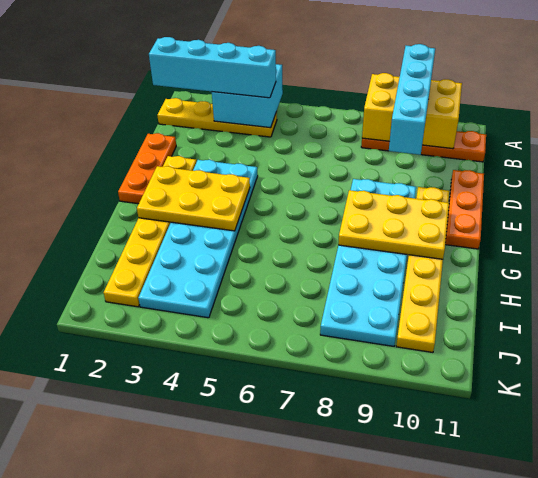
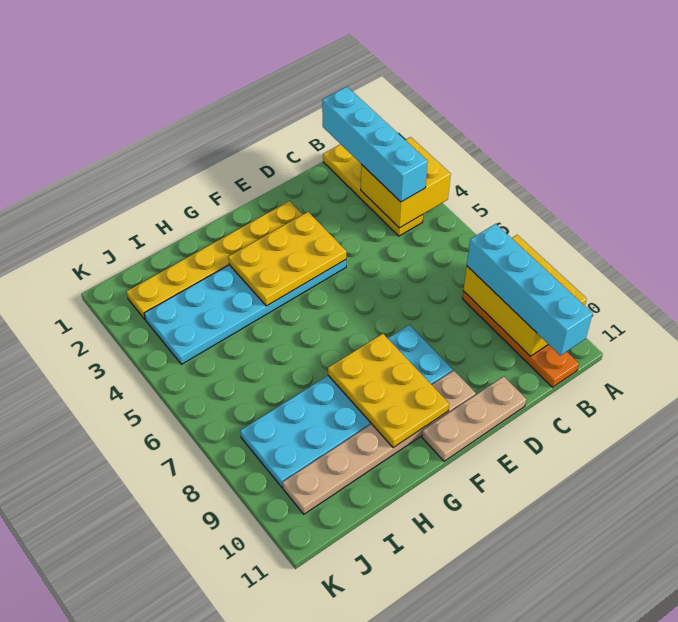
cyan 2x2 brick [212,64,283,128] -> yellow 2x2 brick [361,137,451,228]
cyan 1x4 brick [389,44,435,155] -> cyan 1x4 brick turned to [467,224,593,355]
orange 1x3 plate [118,133,176,204] -> none
orange 1x3 plate [445,170,484,249] -> tan 1x3 plate [422,376,526,461]
yellow 1x6 plate [396,187,449,352] -> tan 1x6 plate [283,371,476,514]
yellow 2x3 plate [137,166,250,231] -> yellow 2x3 plate turned to [228,212,346,306]

